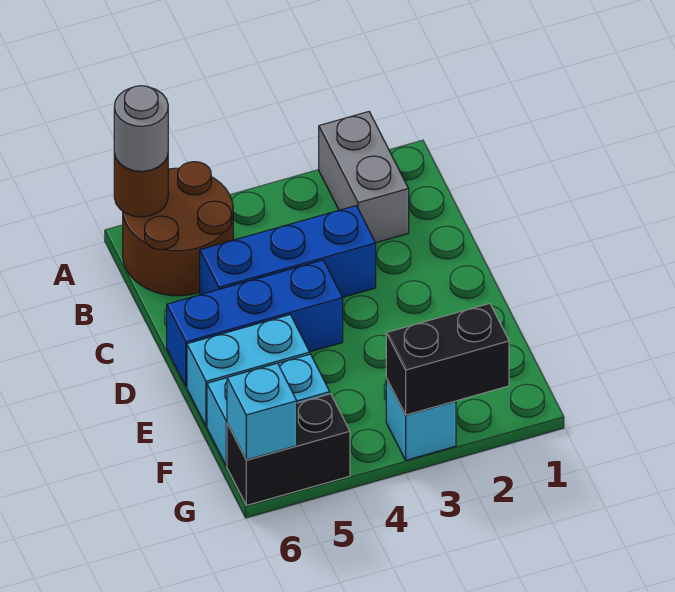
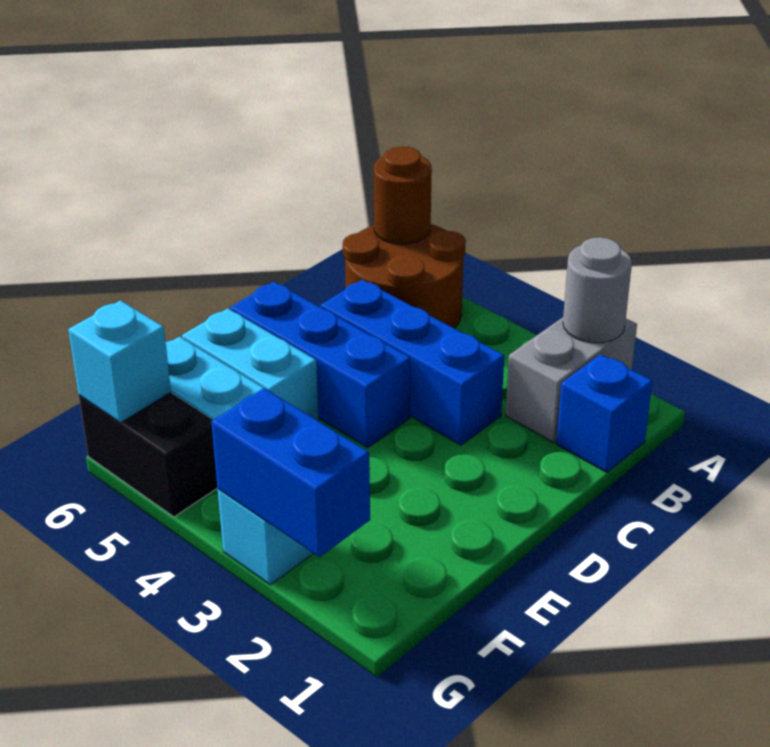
grey 1x1 round brick [114,86,168,171] -> grey 1x1 round brick moved to [563,237,632,343]
none -> blue 1x1 brick [557,354,652,472]
black 1x2 brick [386,303,509,415] -> blue 1x2 brick [211,388,370,557]

